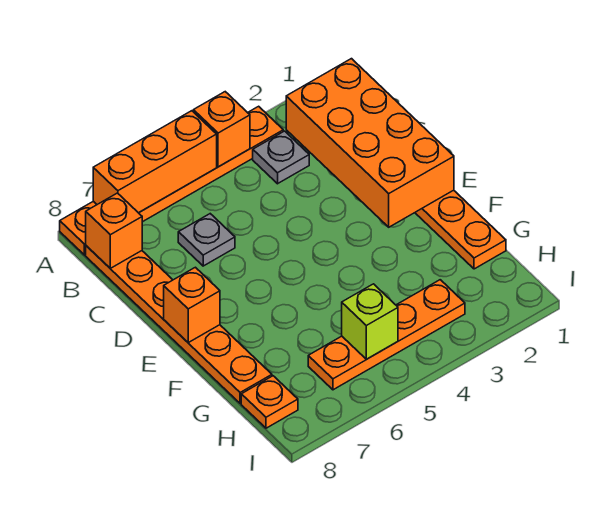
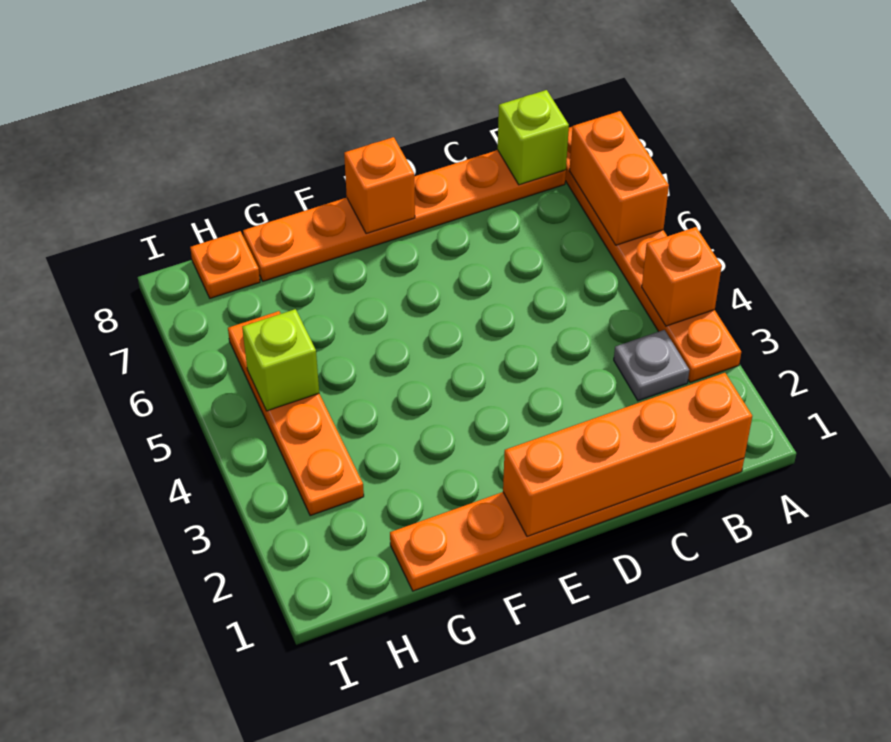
orange 1x3 brick [93,111,217,213] -> orange 1x2 brick [569,111,669,245]
orange 2x4 brick [286,59,454,227] -> orange 1x4 brick [503,373,752,536]
orange 1x1 brick [86,193,142,268] -> lime 1x1 brick [498,90,569,185]
grey 1x1 plate [178,214,235,266] -> none

